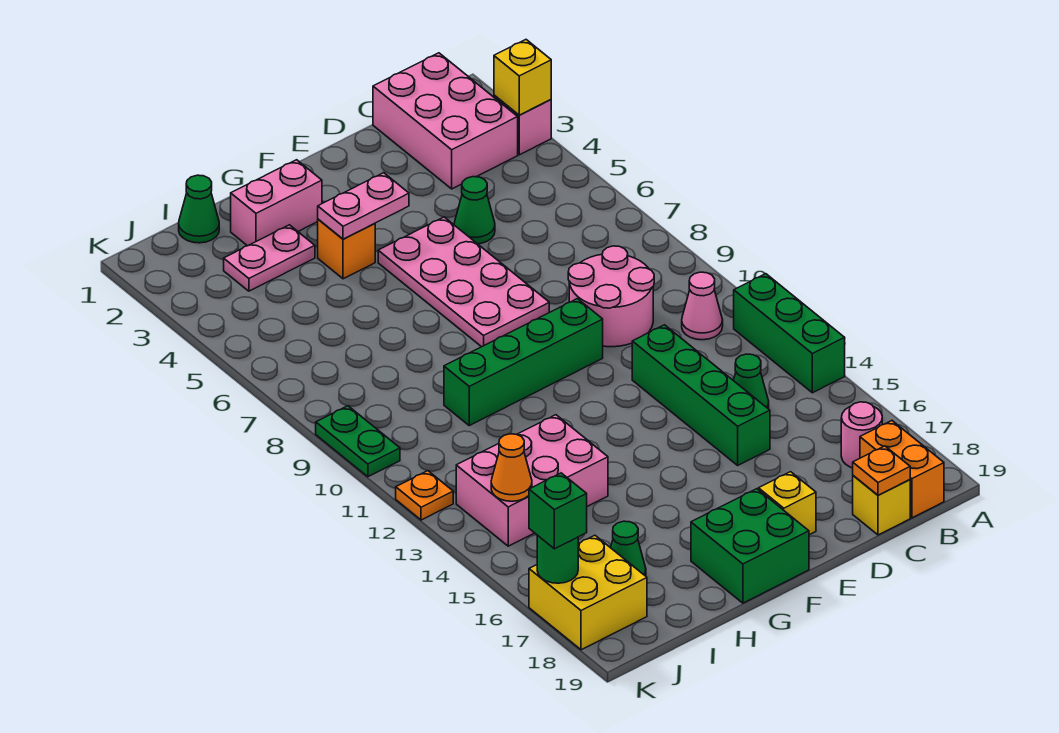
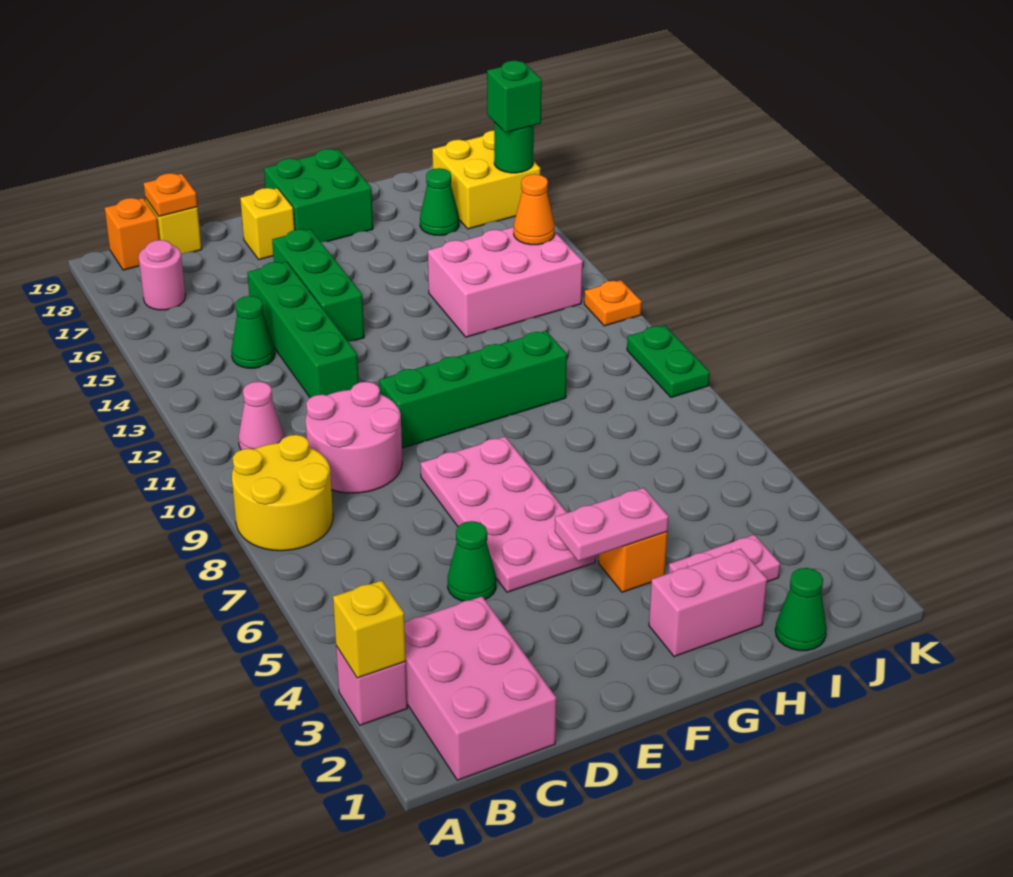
none -> yellow 2x2 round brick [232,435,333,551]
green 1x3 brick [734,274,845,393] -> green 1x3 brick moved to [272,229,364,341]
orange 1x2 brick [860,421,944,518] -> orange 1x1 brick [105,198,159,270]

